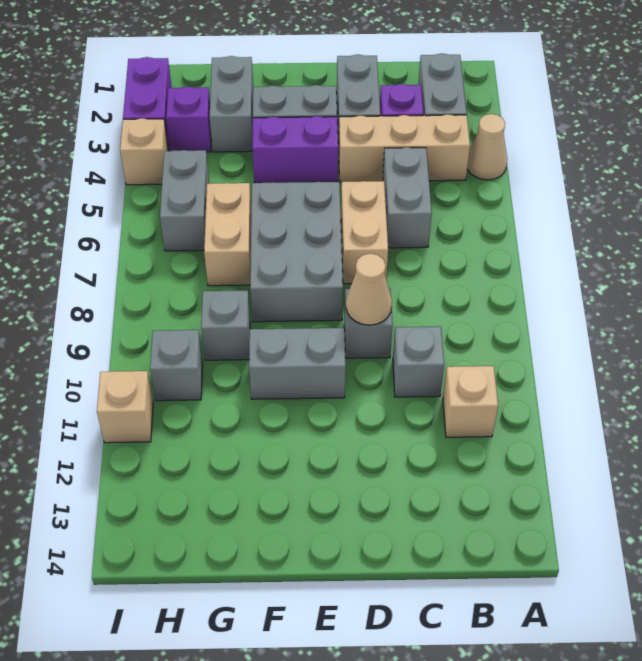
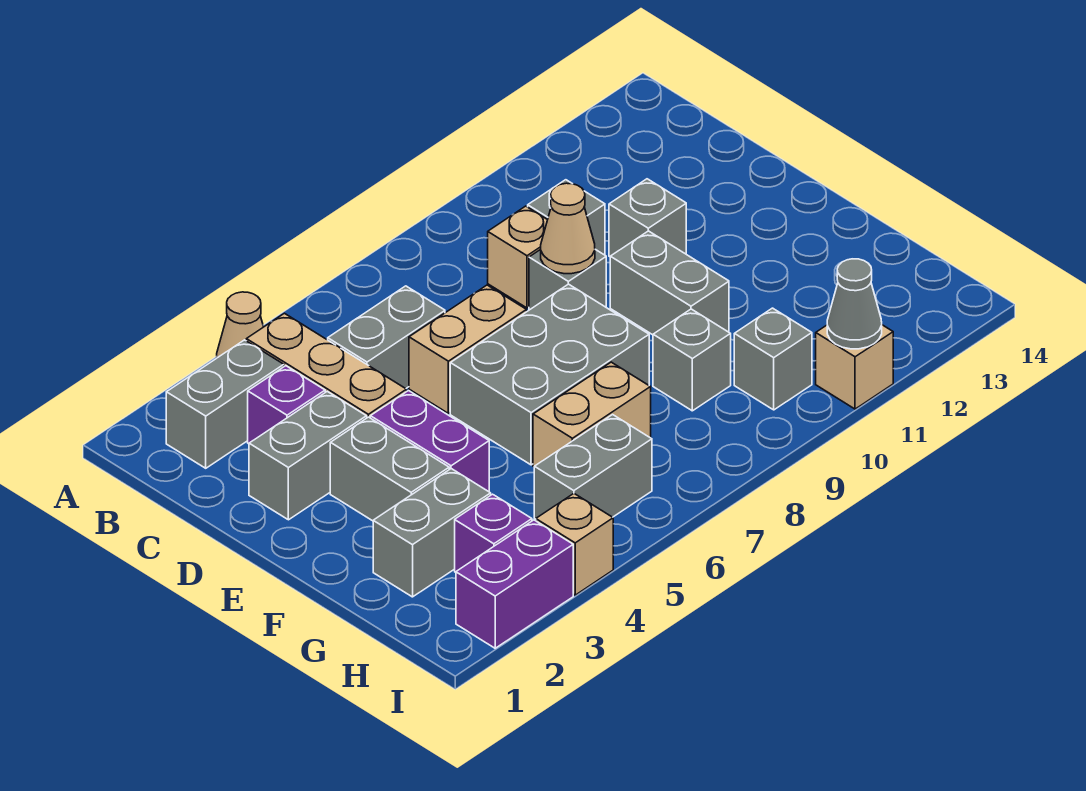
tan 1x1 brick [443,366,498,437] -> tan 1x1 brick moved to [488,206,547,308]
none -> grey 1x1 brick [609,179,686,257]
none -> grey 1x1 cone [827,259,882,349]

